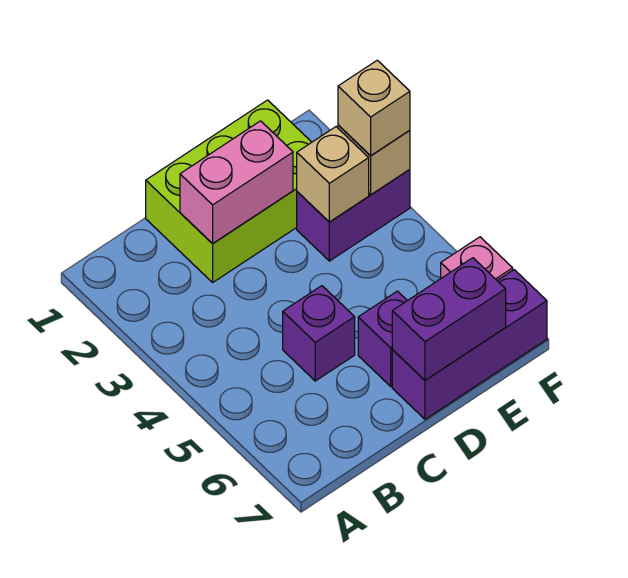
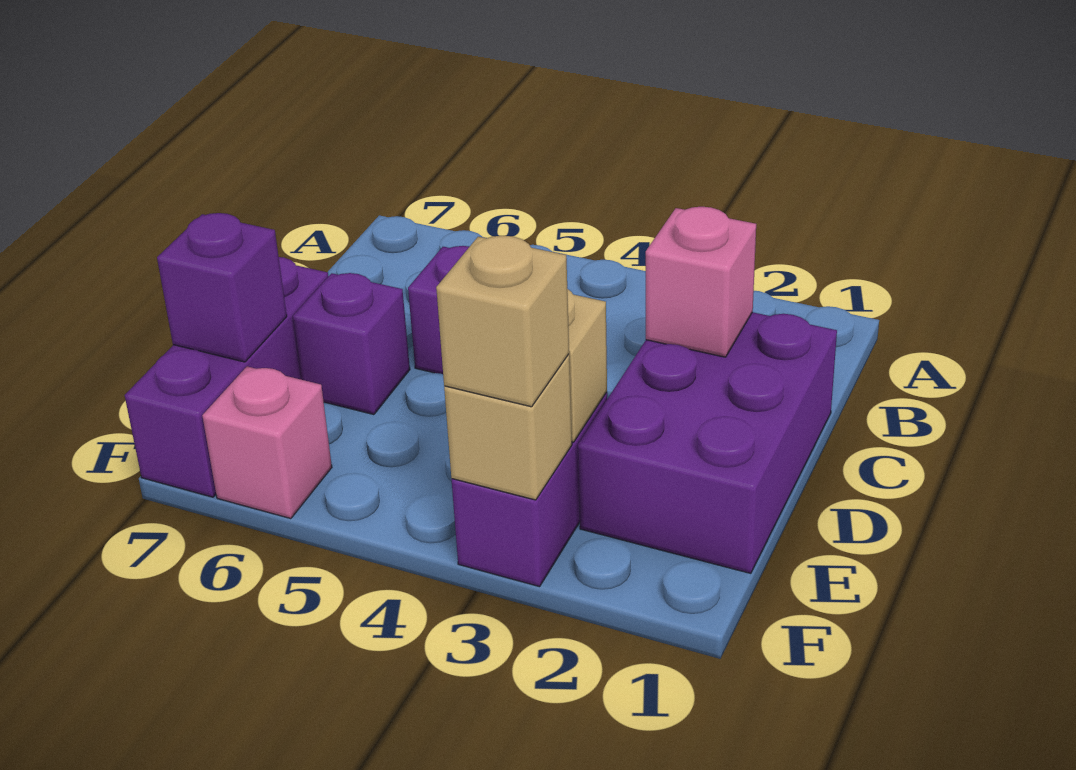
lime 2x3 brick [146,100,312,282] -> purple 2x3 brick [578,312,837,573]
pink 1x2 brick [180,121,293,244] -> pink 1x1 brick [646,207,756,357]
purple 1x2 brick [392,258,506,380] -> purple 1x1 brick [157,213,287,362]

